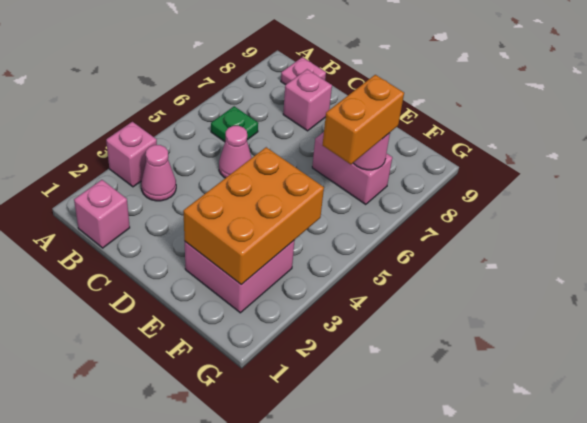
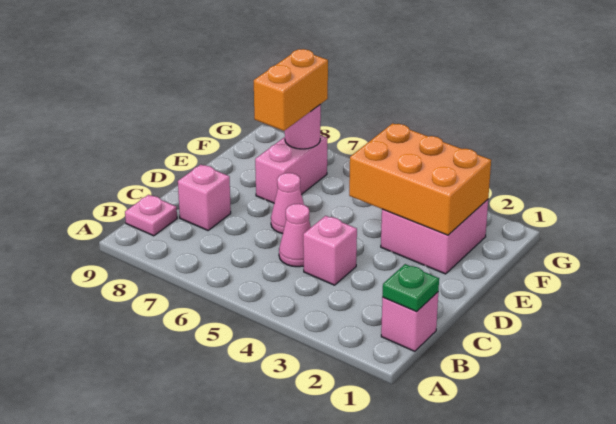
pink 1x1 brick [106,122,157,187] -> pink 1x1 brick moved to [303,216,357,285]
pink 1x1 cone [141,145,176,201] -> pink 1x1 cone moved to [271,173,304,234]
green 1x1 plate [211,106,258,142] -> green 1x1 plate moved to [382,264,439,311]
orange 1x2 brick [323,75,404,164] -> orange 1x2 brick turned to [254,49,328,131]

